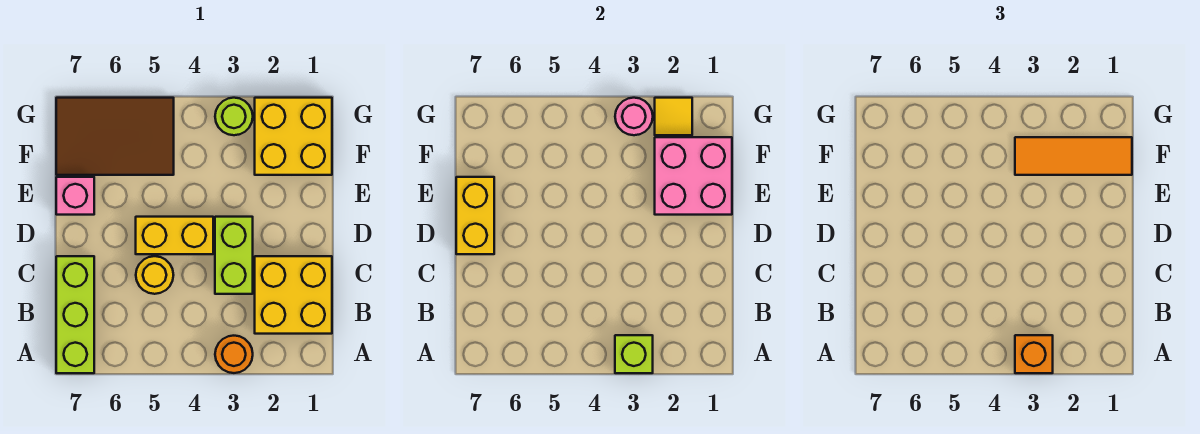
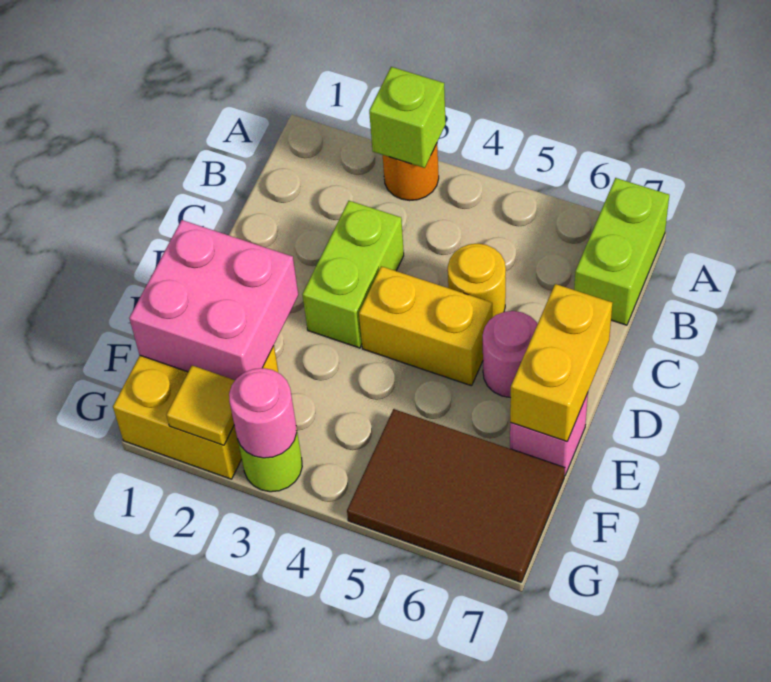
orange 1x1 brick [1015,335,1053,373] -> none
lime 1x3 brick [56,256,94,373] -> lime 1x2 brick [574,178,669,325]
yellow 2x2 brick [255,256,332,334] -> none
none -> pink 1x1 round brick [483,311,538,398]
orange 1x3 tile [1015,137,1132,175] -> none

